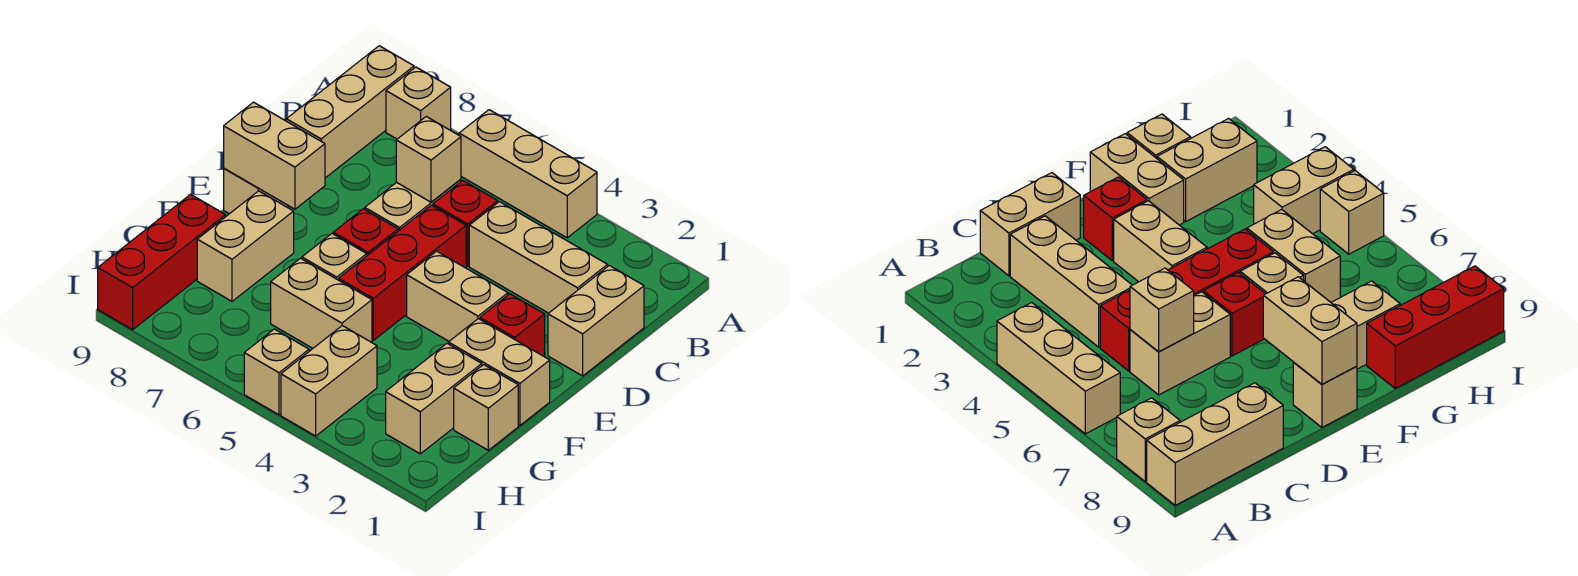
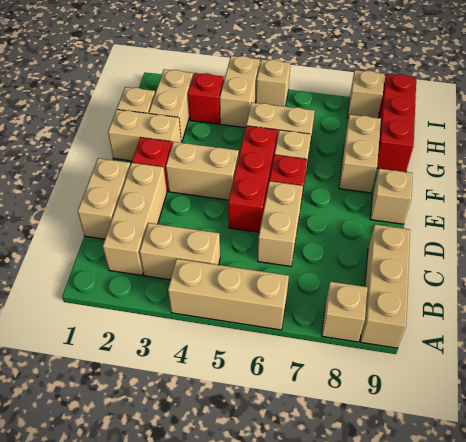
tan 1x3 brick [469,202,608,313] -> tan 1x3 brick turned to [103,163,167,275]
red 1x1 brick [433,181,498,266] -> red 1x1 brick moved to [188,73,224,124]
tan 1x1 brick [396,117,461,202] -> tan 1x1 brick moved to [348,70,384,118]
tan 1x2 brick [224,102,325,209] -> tan 1x2 brick moved to [140,223,220,280]

